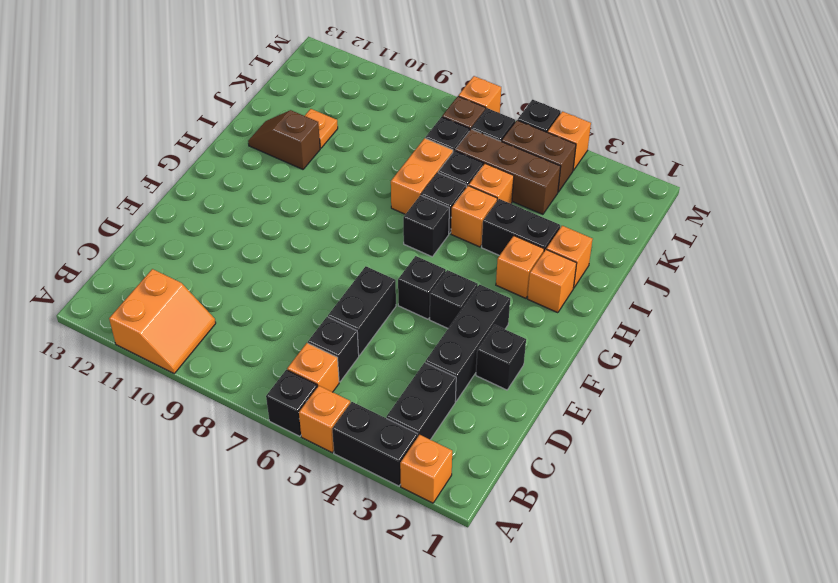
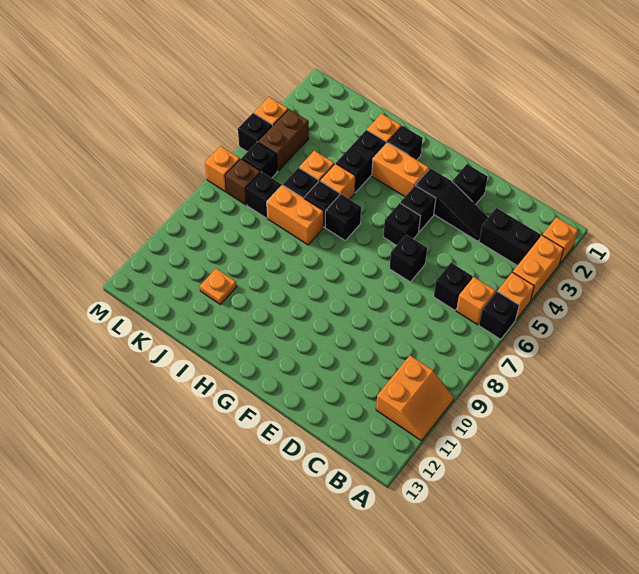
black 1x2 brick [332,402,418,486] -> orange 1x2 brick [513,235,564,300]
orange 2x2 slope [109,269,216,373] -> orange 2x2 slope turned to [376,355,454,441]
black 1x3 brick [425,285,510,401] -> black 1x3 slope [416,168,488,241]
black 1x2 brick [328,266,396,356] -> black 1x1 brick [390,235,427,282]
orange 1x1 brick [527,250,577,313] -> black 1x1 brick [388,126,423,160]
orange 1x1 brick [496,236,544,298] -> orange 1x2 brick [372,143,429,196]
brown 1x2 slope [248,110,320,169] -> none
brown 1x3 brick [455,129,561,214] -> none

